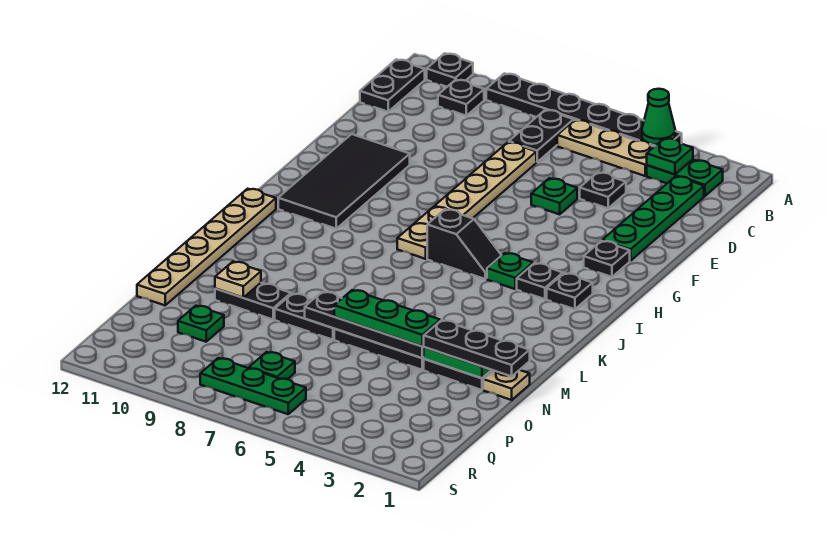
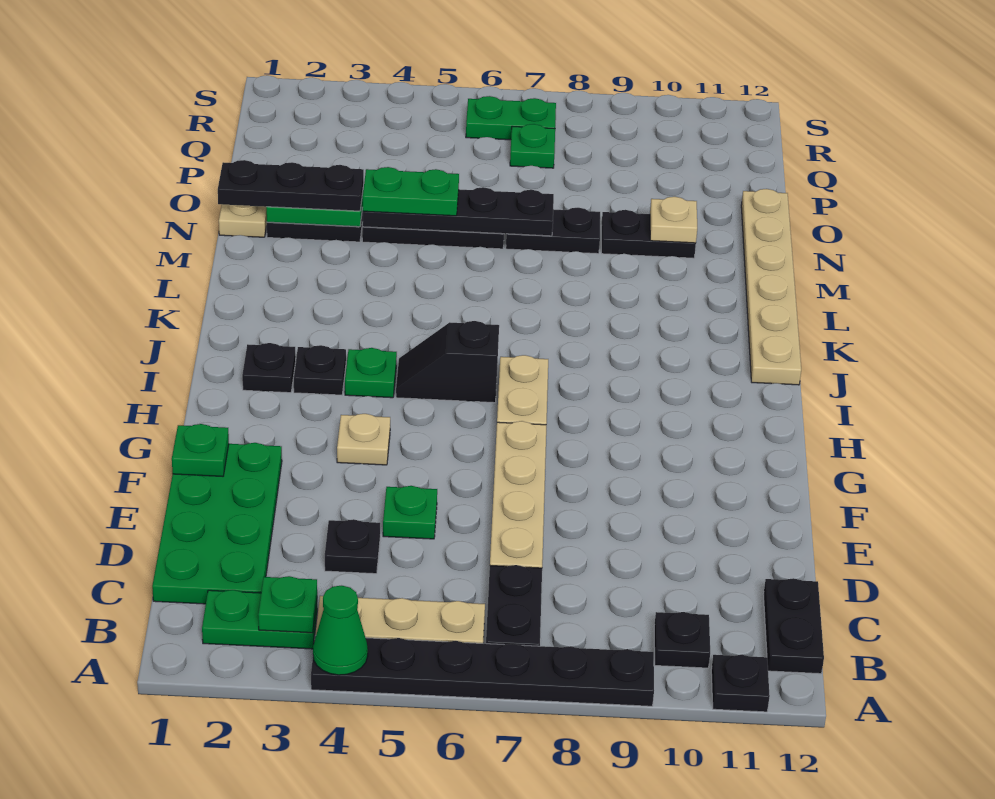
green 1x4 plate [602,176,704,261] -> green 2x4 plate [152,443,282,604]
black 2x4 tile [278,134,410,229] -> none
black 1x1 plate [584,241,630,277] -> none
none -> tan 1x1 plate [337,414,390,465]
green 1x3 plate [334,290,440,346] -> green 1x2 plate [363,167,459,216]
green 1x1 plate [178,306,224,342] -> green 1x1 plate moved to [172,424,229,476]
green 1x3 plate [200,358,306,414] -> green 1x2 plate [466,96,556,140]

